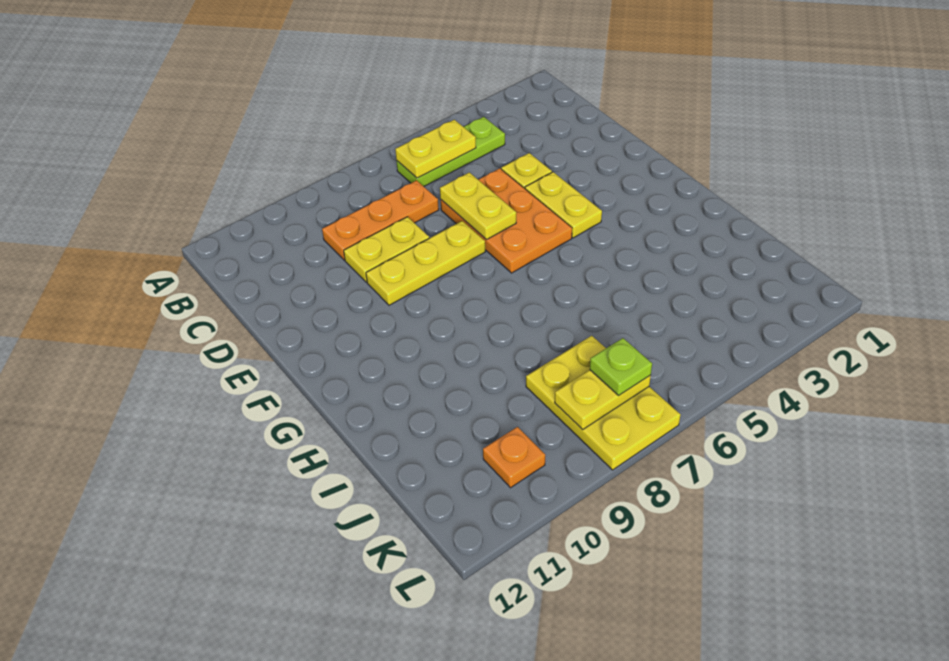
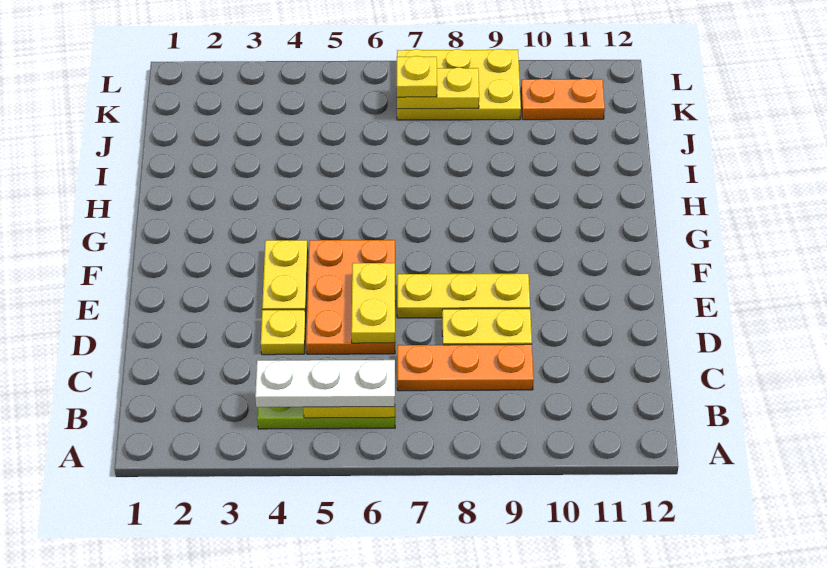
none -> white 1x3 plate [255,360,395,407]
yellow 2x3 plate [526,336,680,470] -> yellow 2x3 plate turned to [397,49,521,120]
lime 1x1 plate [590,338,652,395] -> yellow 1x1 plate [397,56,437,97]
orange 1x1 plate [483,427,545,488] -> orange 1x2 plate [521,79,605,120]

